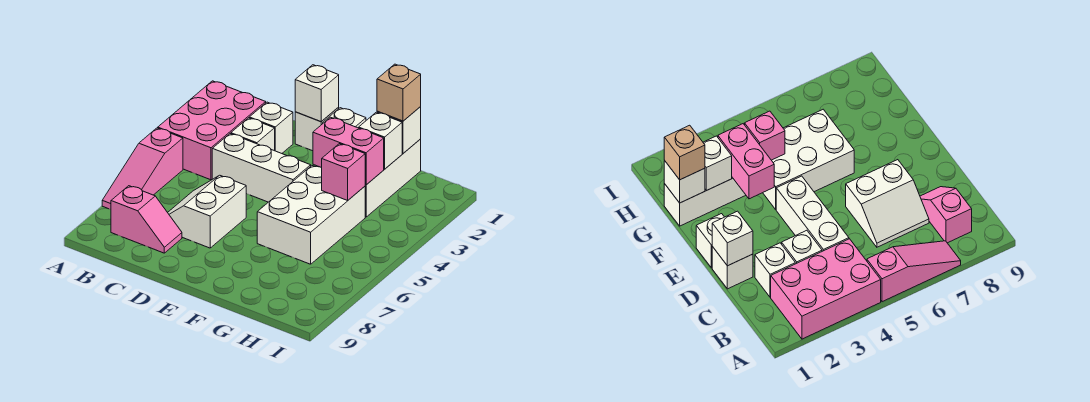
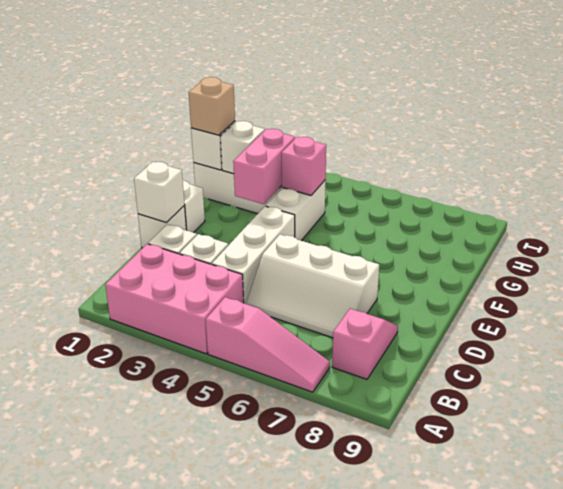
white 2x2 slope [168,175,246,248] -> white 2x3 slope [246,234,379,338]
white 2x3 brick [257,166,365,264] -> white 1x2 brick [266,180,326,241]

